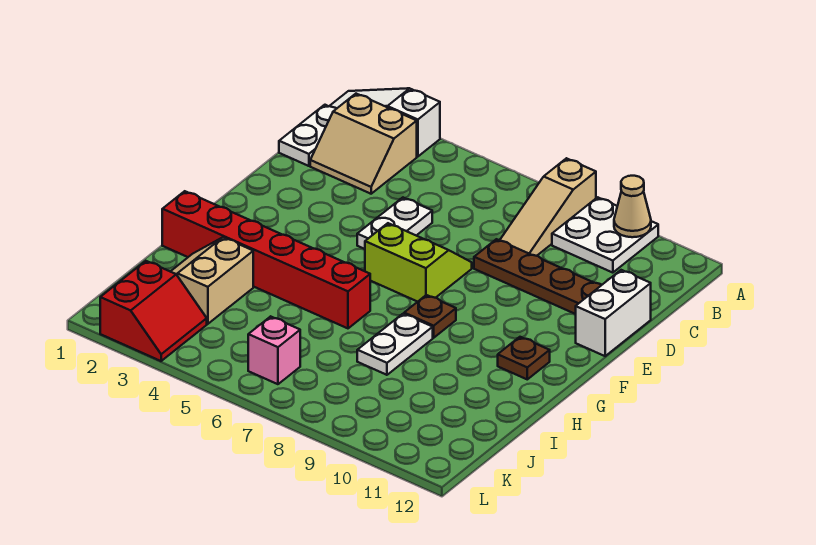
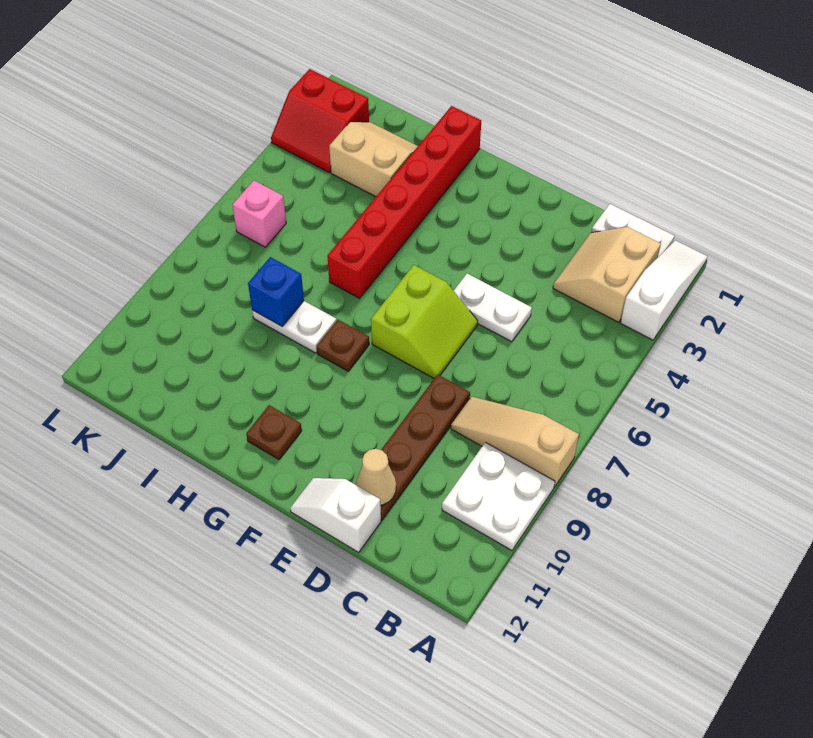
tan 1x1 cone [614,176,651,237] -> tan 1x1 cone moved to [356,449,396,505]
white 1x2 brick [576,270,651,356] -> white 1x2 slope [290,478,381,552]
none -> blue 1x1 brick [248,257,304,327]

